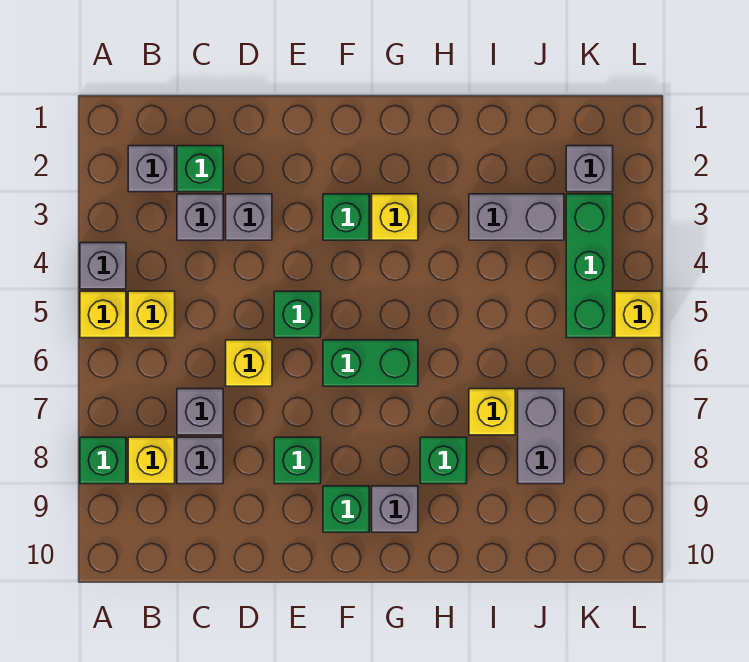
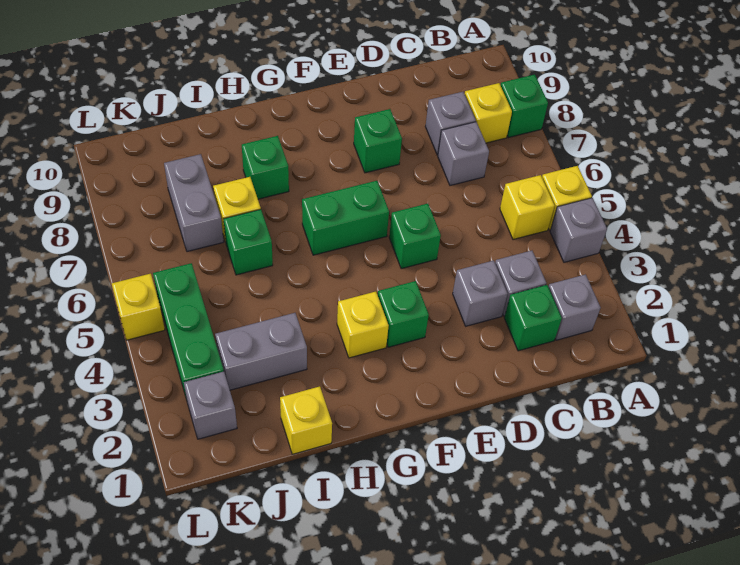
yellow 1x1 brick [226,340,272,386] -> yellow 1x1 brick moved to [280,386,332,454]
green 1x1 brick [323,486,369,532] -> green 1x1 brick moved to [224,209,273,275]
grey 1x1 brick [372,486,418,532] -> none

